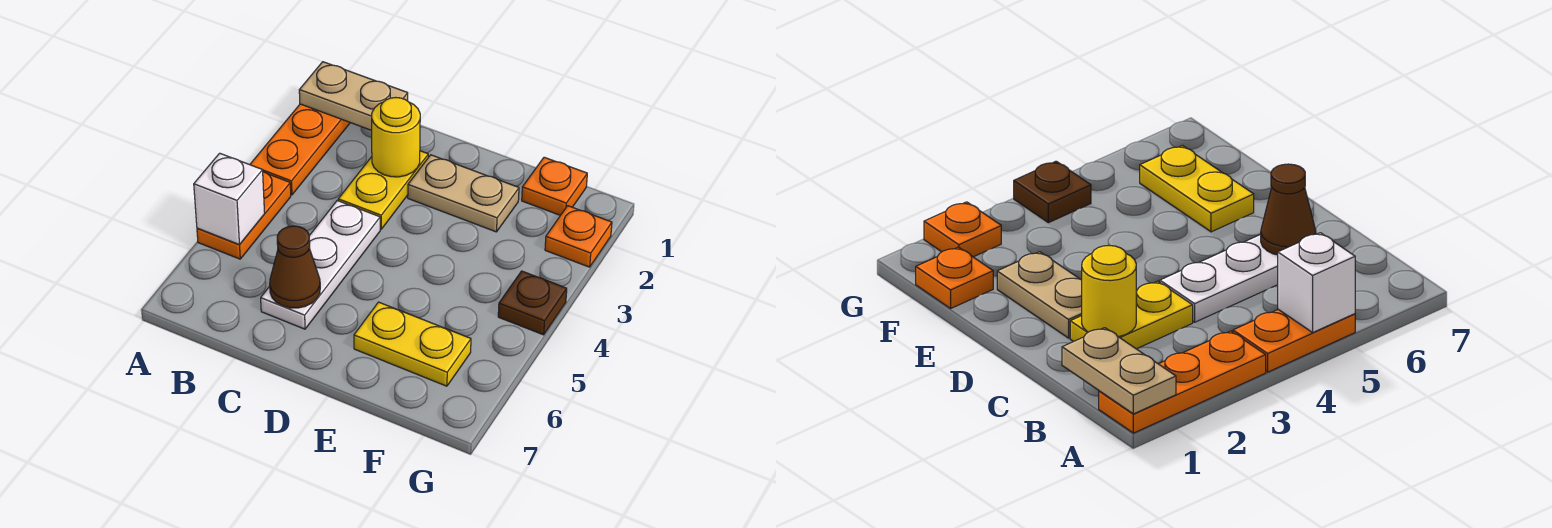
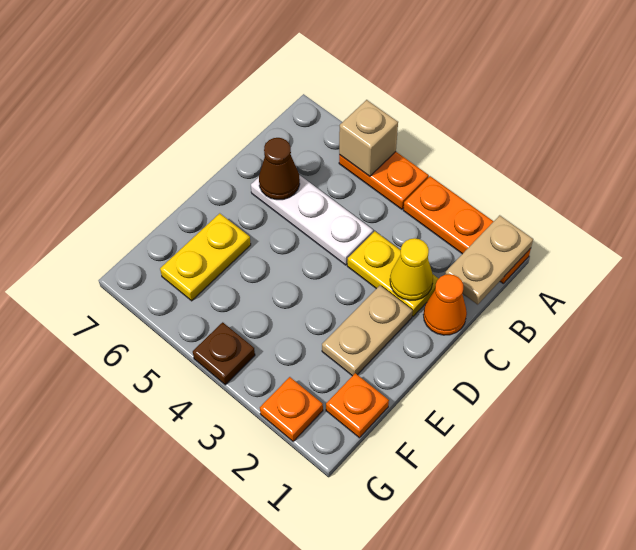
white 1x1 brick [194,153,265,245] -> tan 1x1 brick [339,100,398,176]
none -> orange 1x1 cone [423,274,467,335]
yellow 1x1 round brick [372,97,420,177] -> yellow 1x1 cone [390,238,433,300]

